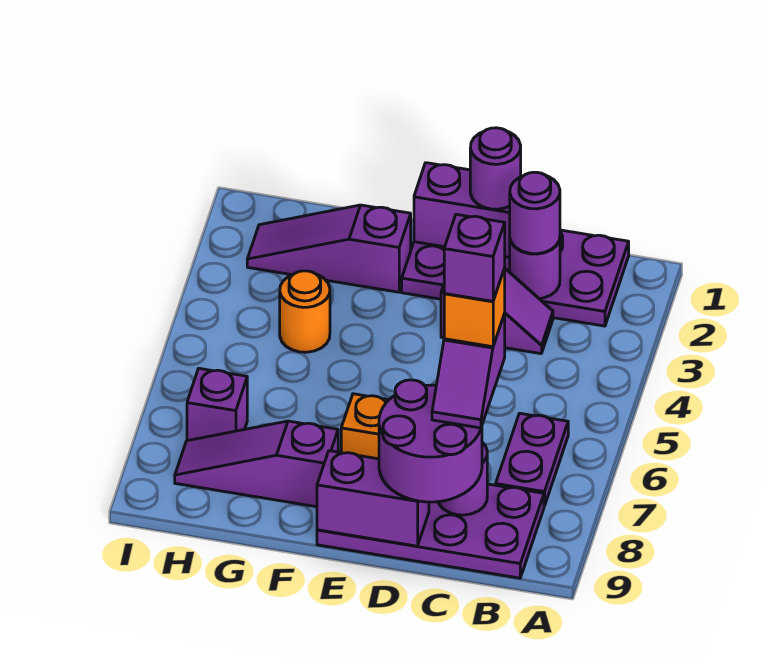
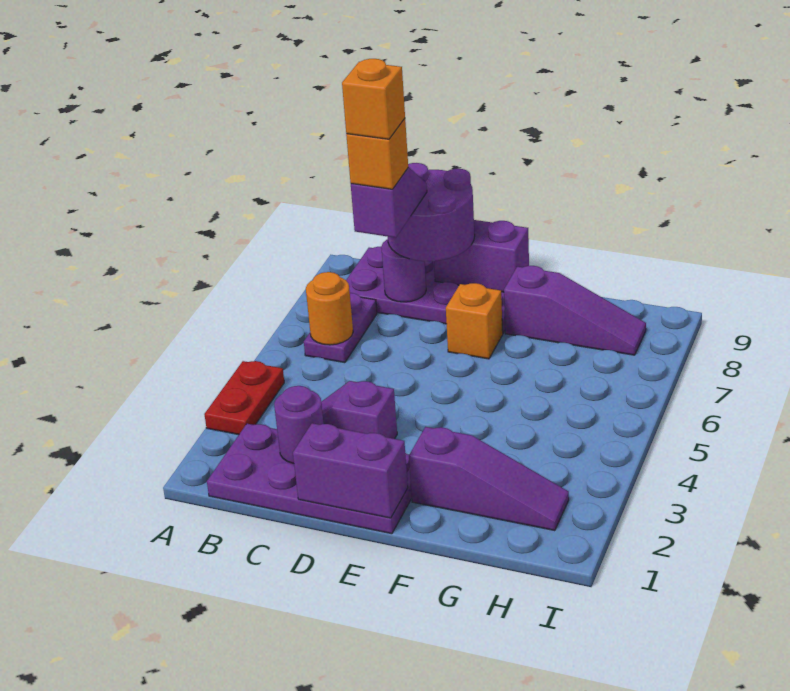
none -> red 1x2 plate [204,361,284,435]
purple 1x1 round brick [510,172,560,254] -> none
purple 1x1 brick [444,214,505,301] -> orange 1x1 brick [342,59,405,139]
purple 1x1 round brick [470,128,521,209] -> none
orange 1x1 round brick [280,271,330,352] -> orange 1x1 round brick moved to [306,272,353,345]
purple 1x1 brick [187,368,247,441] -> none

